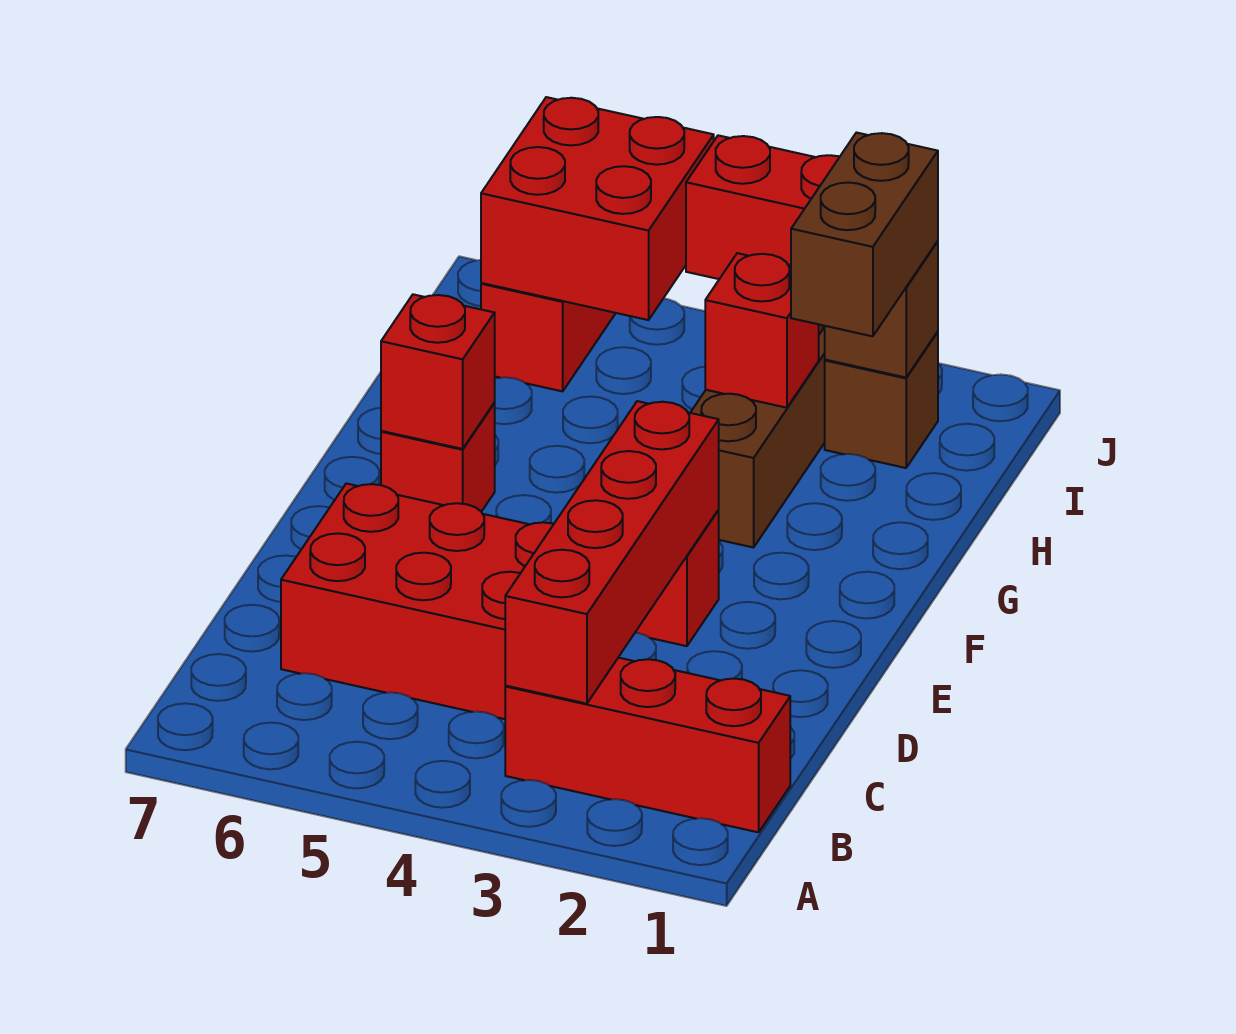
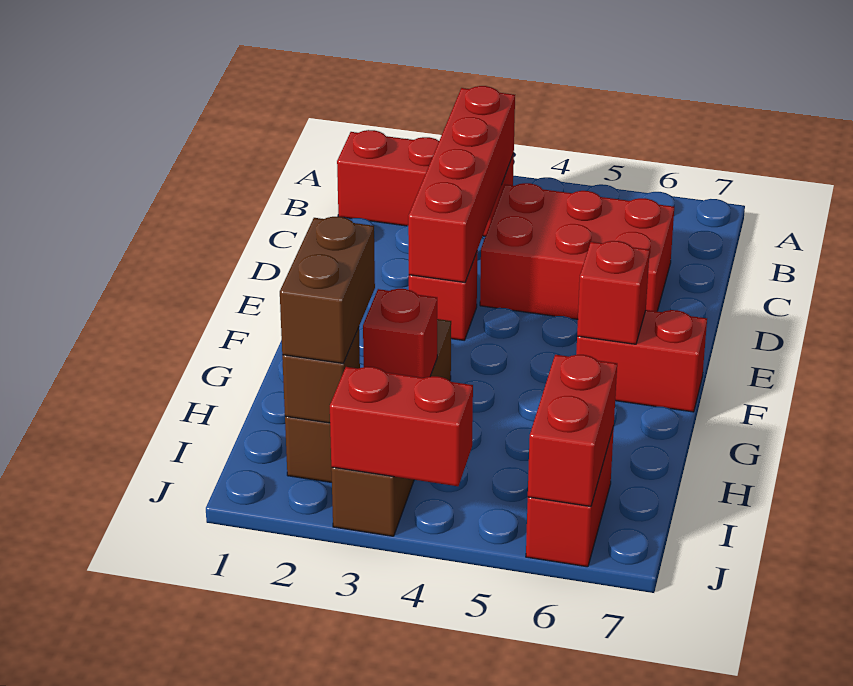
red 1x1 brick [381,403,495,512] -> red 1x2 brick [576,310,707,412]
red 2x2 brick [481,97,714,320] -> red 1x2 brick [528,355,617,507]

